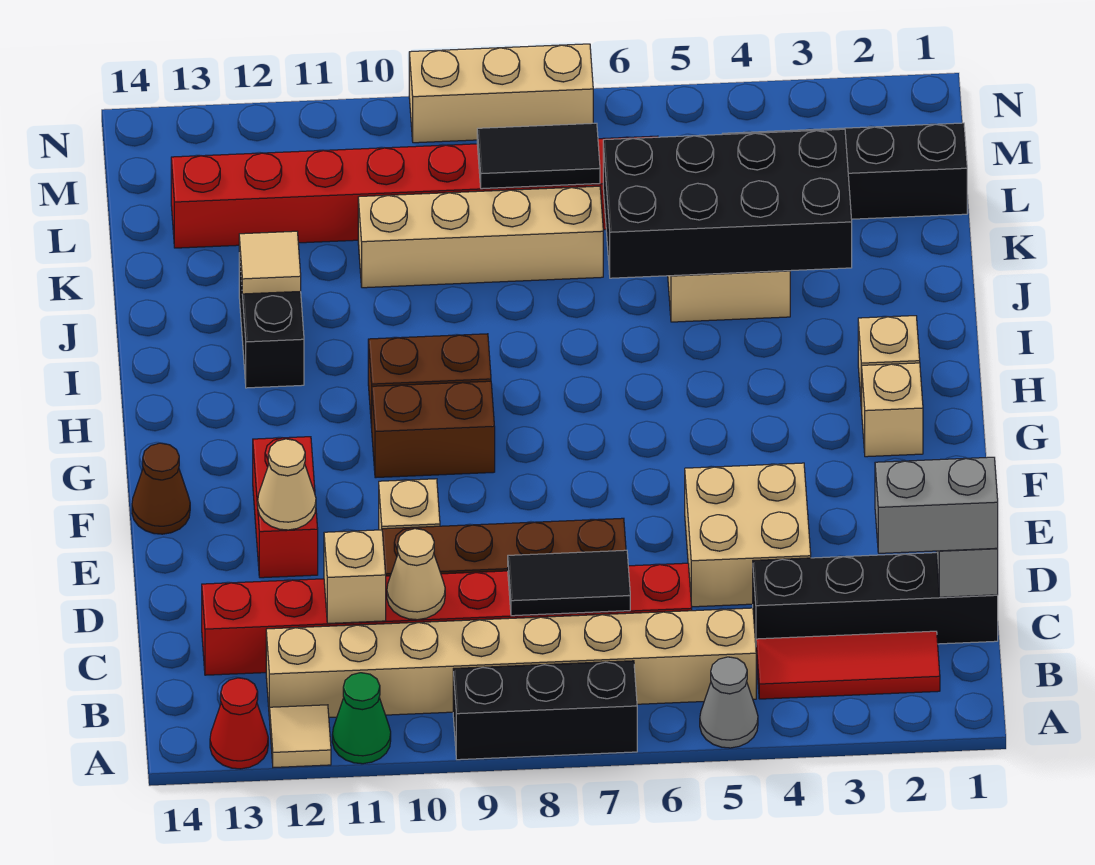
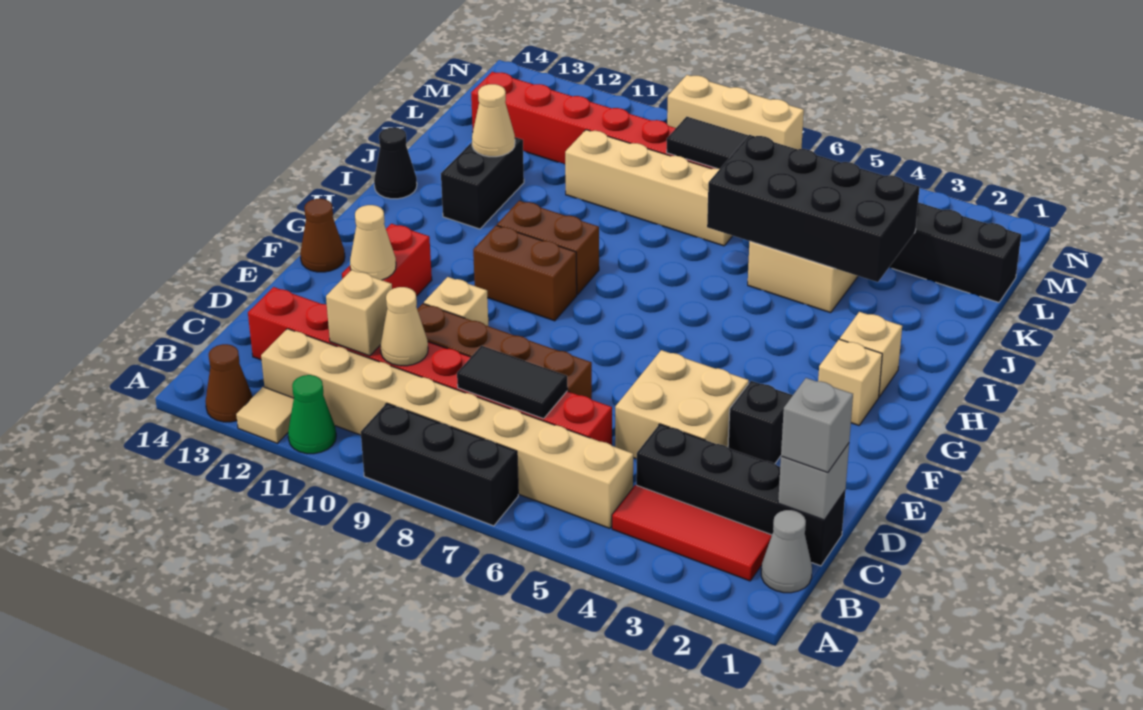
grey 1x1 cone [700,657,758,748] -> grey 1x1 cone moved to [761,510,812,593]
red 1x1 cone [210,678,268,769] -> brown 1x1 cone [205,344,252,422]
grey 1x2 brick [875,457,998,553] -> grey 1x1 brick [781,378,853,473]
none -> black 1x1 brick [728,381,793,464]
none -> black 1x1 cone [374,127,417,199]
tan 1x1 tile [239,231,301,294] -> tan 1x1 cone [472,84,515,157]

